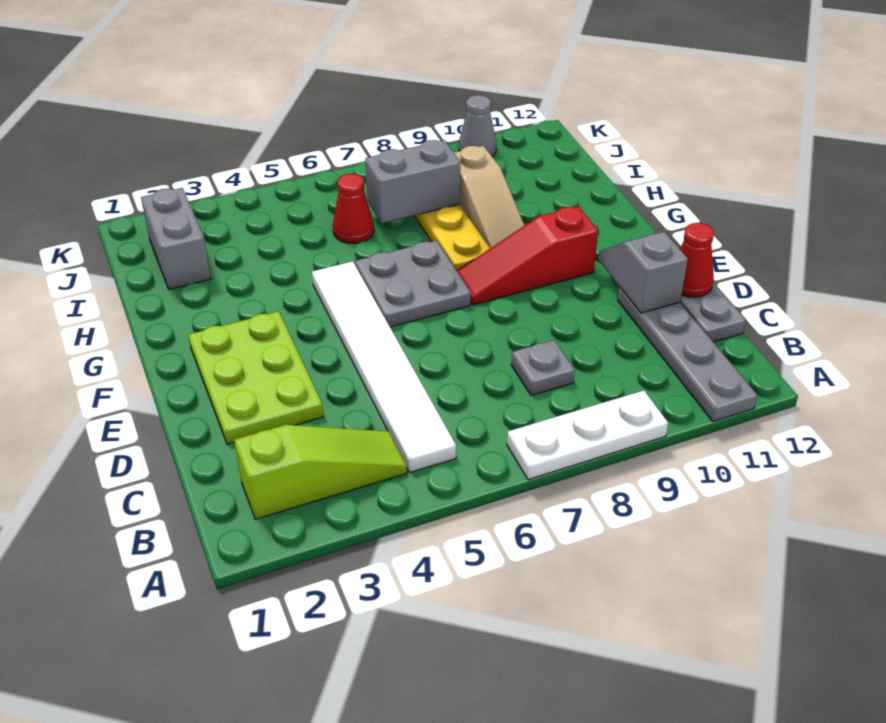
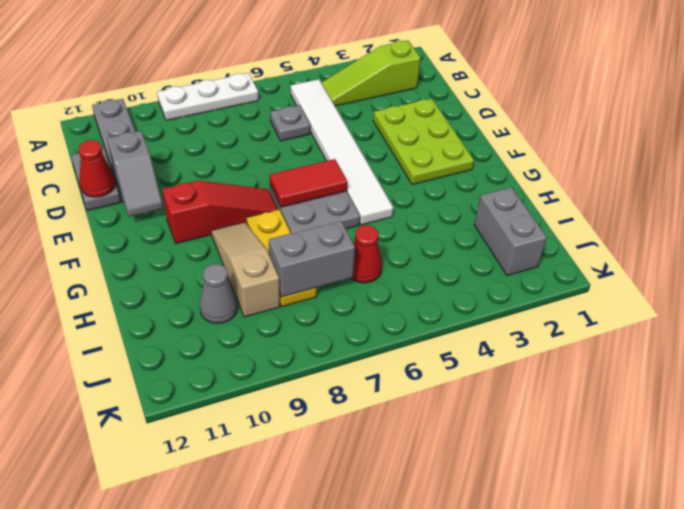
grey 1x1 plate [511,340,575,396] -> grey 1x1 plate moved to [270,105,310,141]
none -> red 1x2 tile [270,159,347,207]
grey 1x1 cone [459,95,496,156] -> grey 1x1 cone moved to [200,264,238,323]

